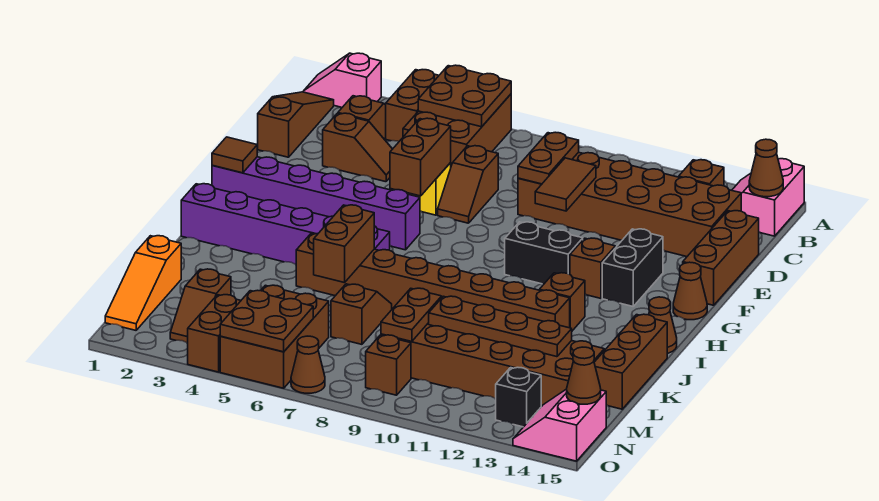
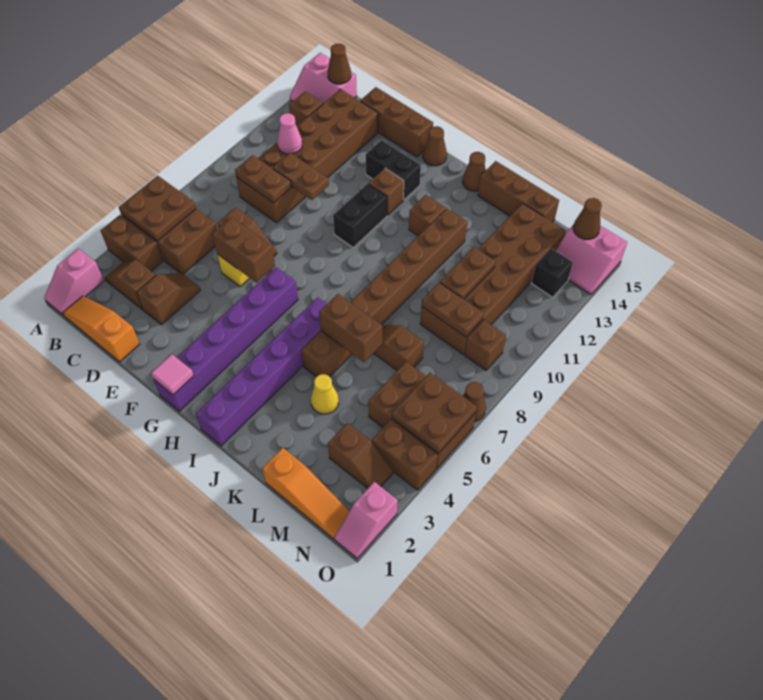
brown 1x3 slope [257,92,334,157] -> orange 1x3 slope [63,296,140,362]
none -> pink 1x1 cone [277,113,302,154]
brown 1x2 tile [535,158,596,211] -> brown 1x2 plate [273,153,329,200]
brown 1x1 tile [212,137,257,173] -> pink 1x1 tile [151,354,194,395]
none -> yellow 1x1 cone [311,374,339,414]
brown 1x4 plate [429,296,572,357] -> brown 1x2 plate [440,247,496,299]
none -> pink 1x2 slope [334,482,398,558]

